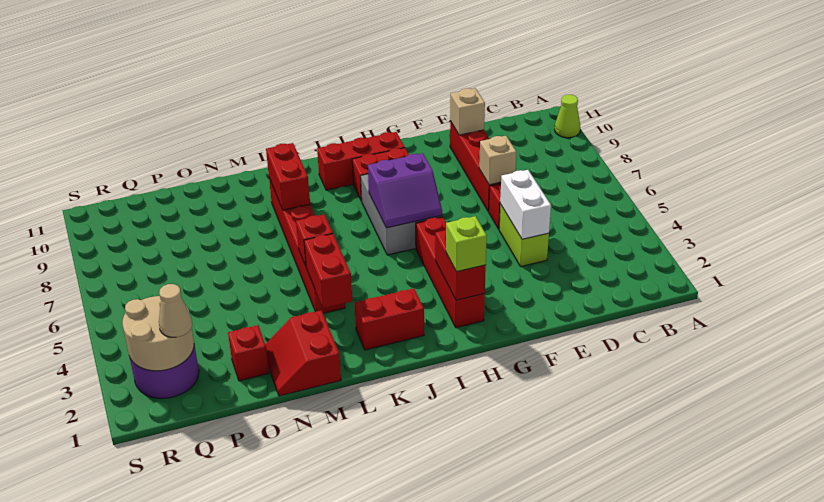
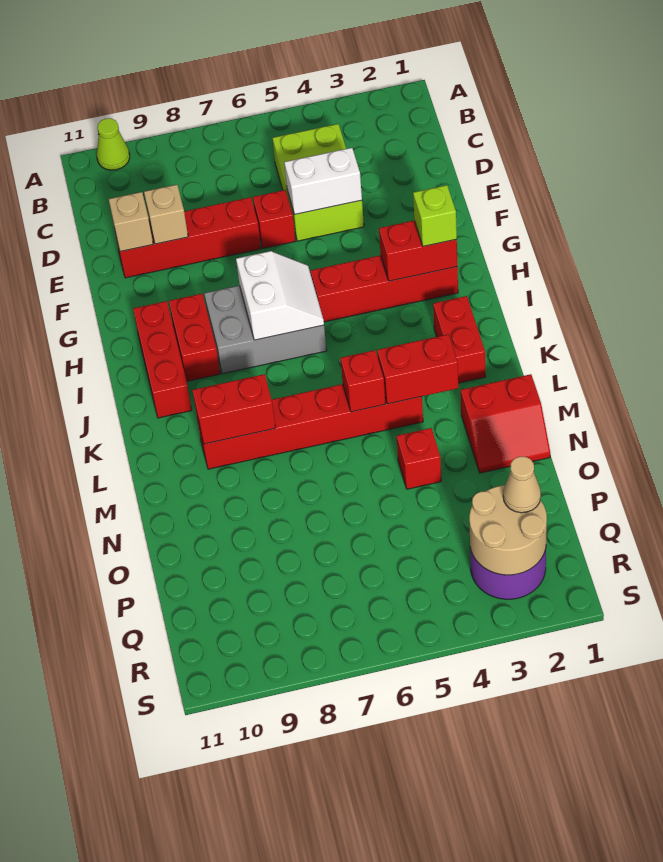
lime 1x2 brick [499,204,549,267] -> lime 2x3 brick [273,124,364,241]
tan 1x1 brick [479,136,516,185] -> tan 1x1 brick moved to [144,185,188,244]
purple 2x2 slope [368,153,442,228] -> white 2x2 slope [236,251,324,340]
red 1x1 brick [228,325,269,381] -> red 1x1 brick moved to [397,428,441,489]

